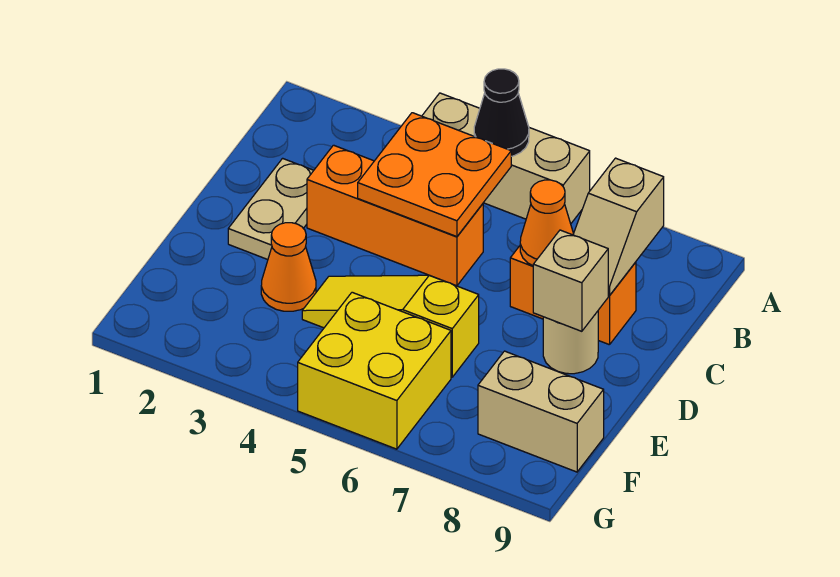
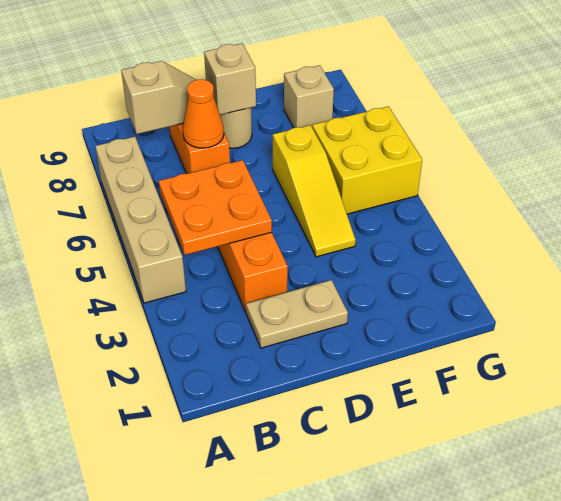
tan 1x3 brick [422,93,590,224] -> tan 1x4 brick [95,137,186,303]
black 1x1 cone [474,69,529,156] -> none
orange 1x1 cone [261,223,316,311] -> none
tan 1x2 brick [478,351,604,472] -> tan 1x1 brick [284,65,334,128]

